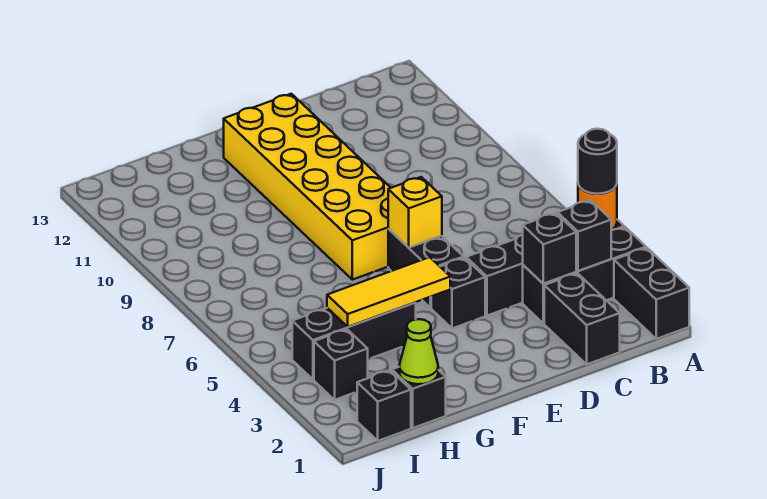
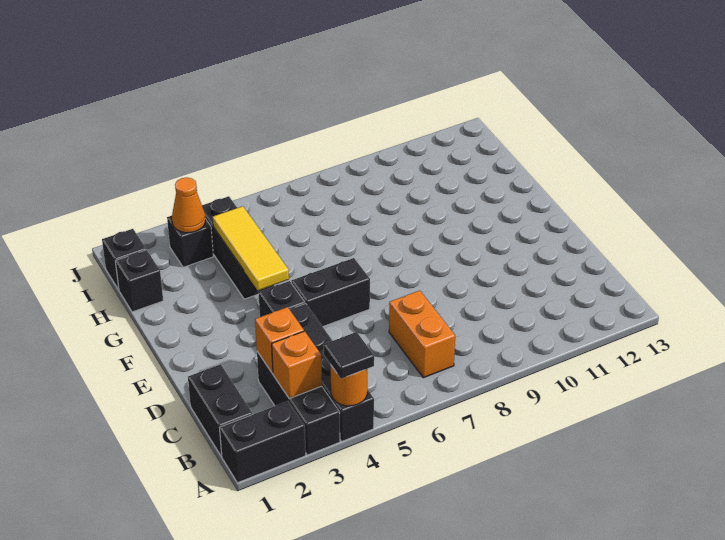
black 1x1 round brick [578,129,617,194] -> black 1x1 tile [324,332,374,379]
black 1x1 brick [558,200,611,271] -> orange 1x1 brick [272,331,322,399]
none -> orange 1x2 brick [389,291,455,378]
black 1x2 brick [544,273,620,364] -> black 1x2 brick turned to [188,364,253,456]
black 1x1 brick [523,213,576,284] -> orange 1x1 brick [255,307,304,374]
yellow 1x1 brick [388,177,442,248] -> none
yellow 2x6 brick [224,94,391,280] -> none
lime 1x1 cone [399,319,438,384] -> none
none -> orange 1x1 cone [172,177,206,233]

